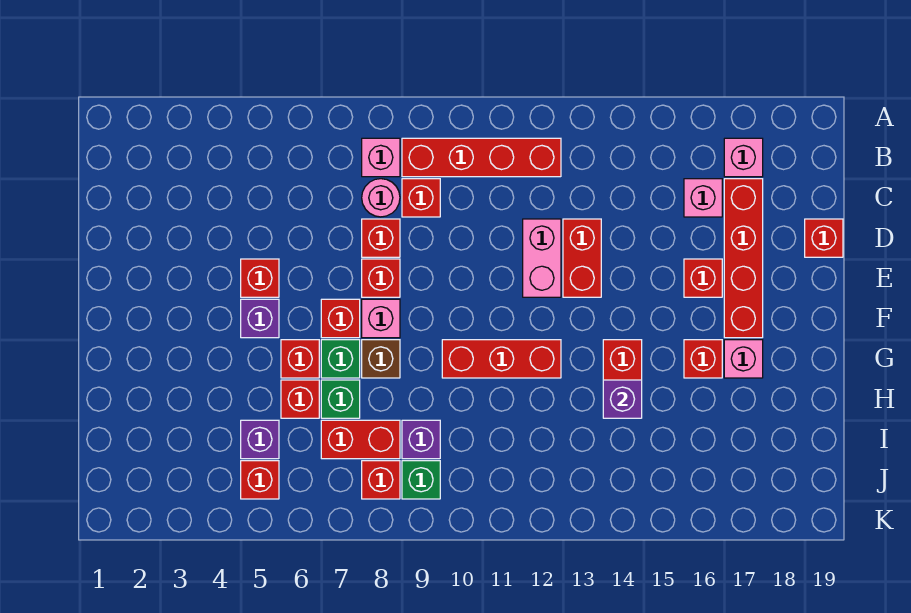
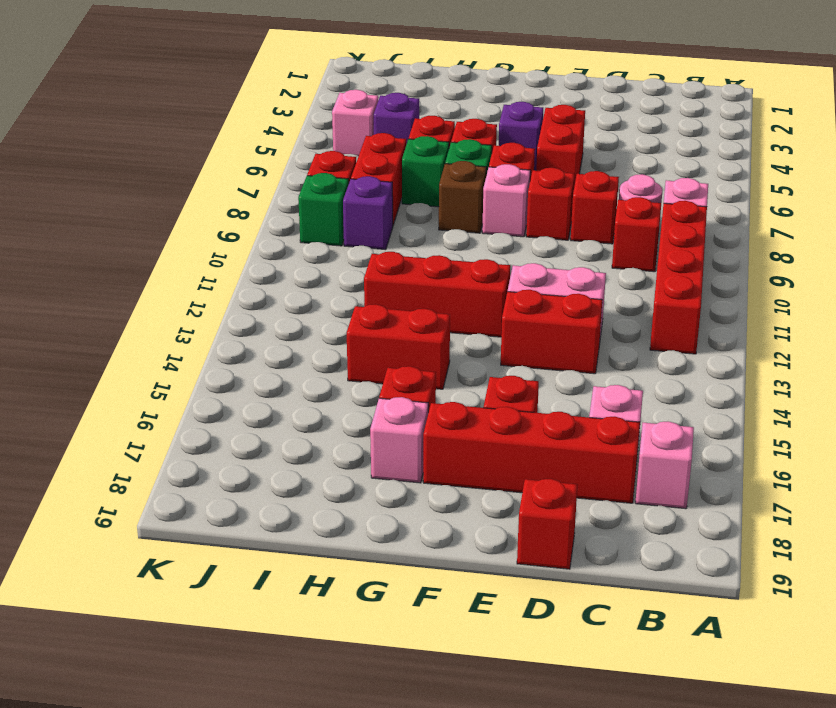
red 1x1 brick [241,259,279,297] -> red 1x2 brick [536,105,585,186]
red 1x3 brick [442,340,561,378] -> red 1x3 brick turned to [364,252,510,337]
purple 1x1 brick [603,380,642,418] -> none
red 1x1 brick [241,461,279,499] -> pink 1x1 brick [332,90,378,156]

